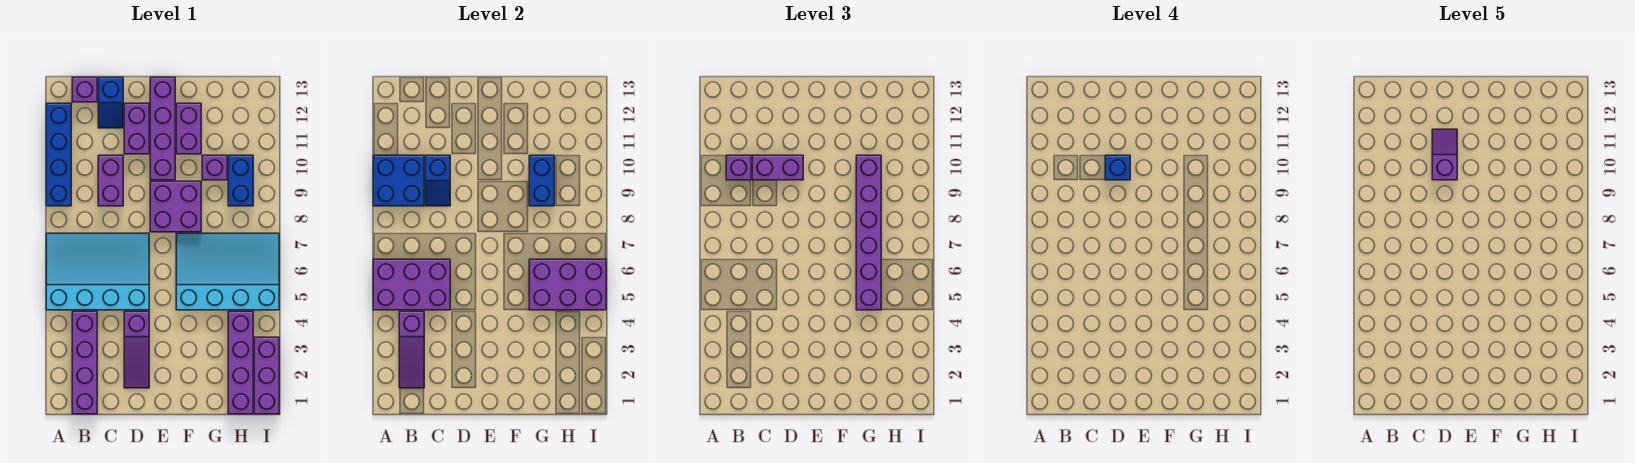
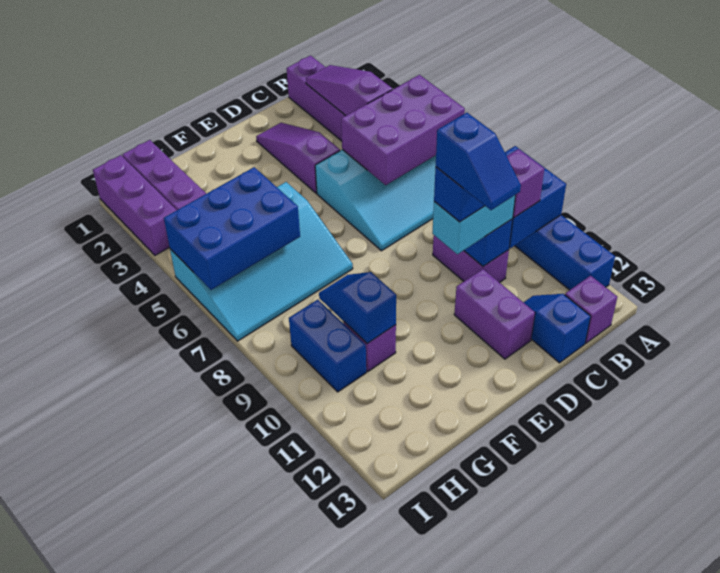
purple 1x2 brick [752,155,803,180] -> cyan 1x2 brick [432,195,515,254]
purple 1x2 slope [1432,129,1457,180] -> blue 1x2 slope [436,113,521,210]
purple 2x2 brick [150,181,201,232] -> none
purple 1x4 brick [150,77,175,180] -> none
purple 1x2 brick [176,103,201,154] -> none
purple 2x3 brick [529,259,606,310] -> blue 2x3 brick [164,167,300,290]
purple 1x6 brick [856,155,881,310] -> none
blue 1x2 brick [529,155,554,206] -> blue 1x2 slope [319,272,396,343]

